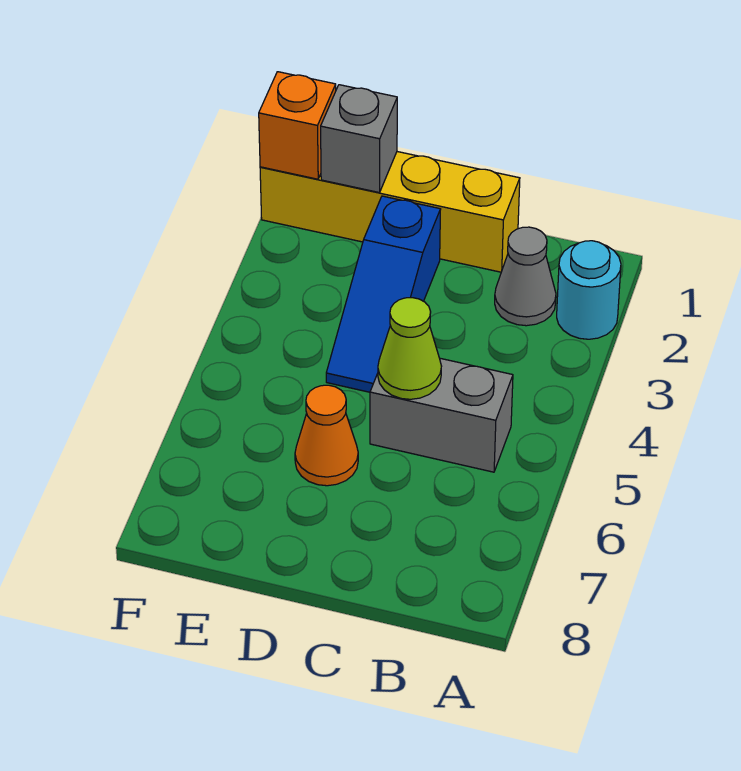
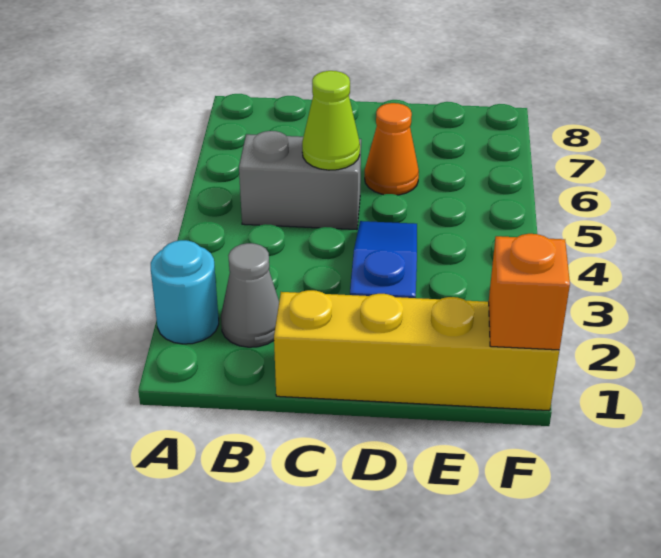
grey 1x1 brick [321,85,397,193] -> none

